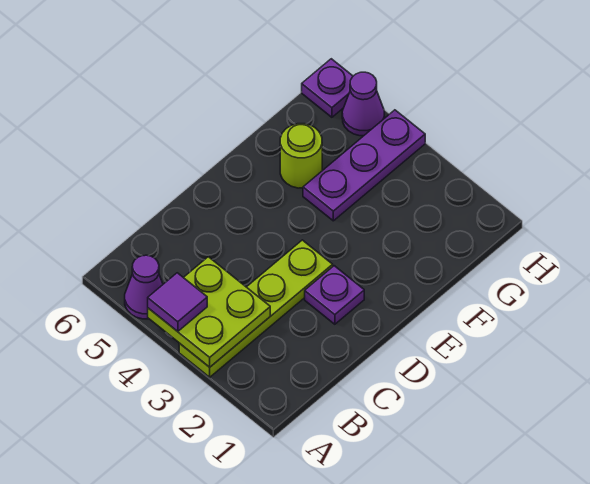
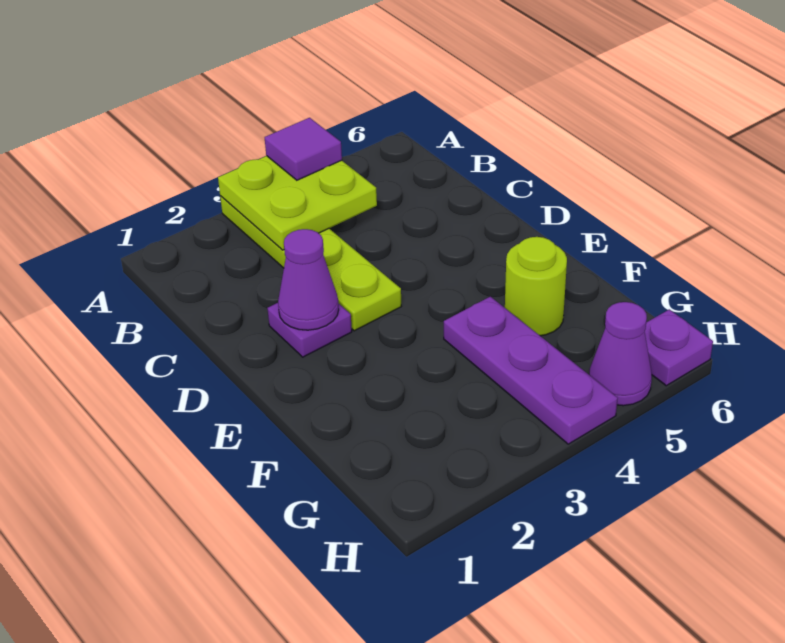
purple 1x1 cone [125,255,163,319] -> purple 1x1 cone moved to [278,229,339,330]

